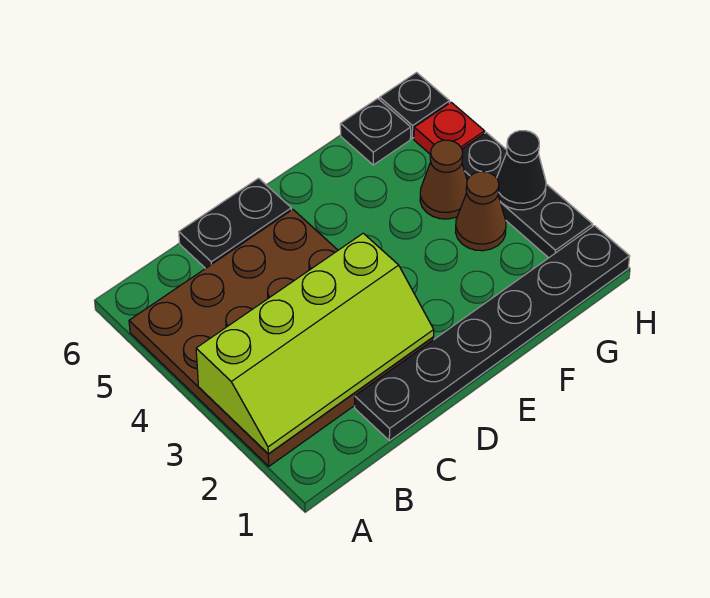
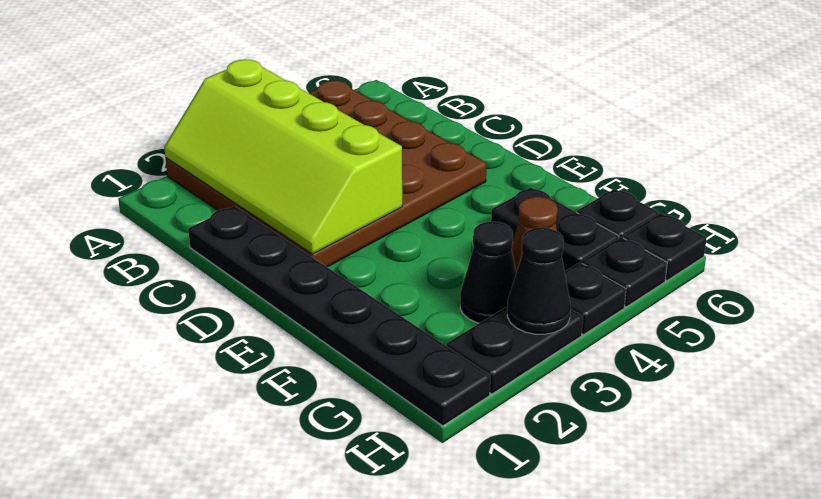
black 1x2 plate [179,178,291,269] -> black 1x2 plate moved to [491,188,619,271]
brown 1x1 cone [456,172,506,251] -> black 1x1 cone [460,222,516,323]
red 1x1 plate [414,102,485,155] -> black 1x1 plate [582,237,667,307]

